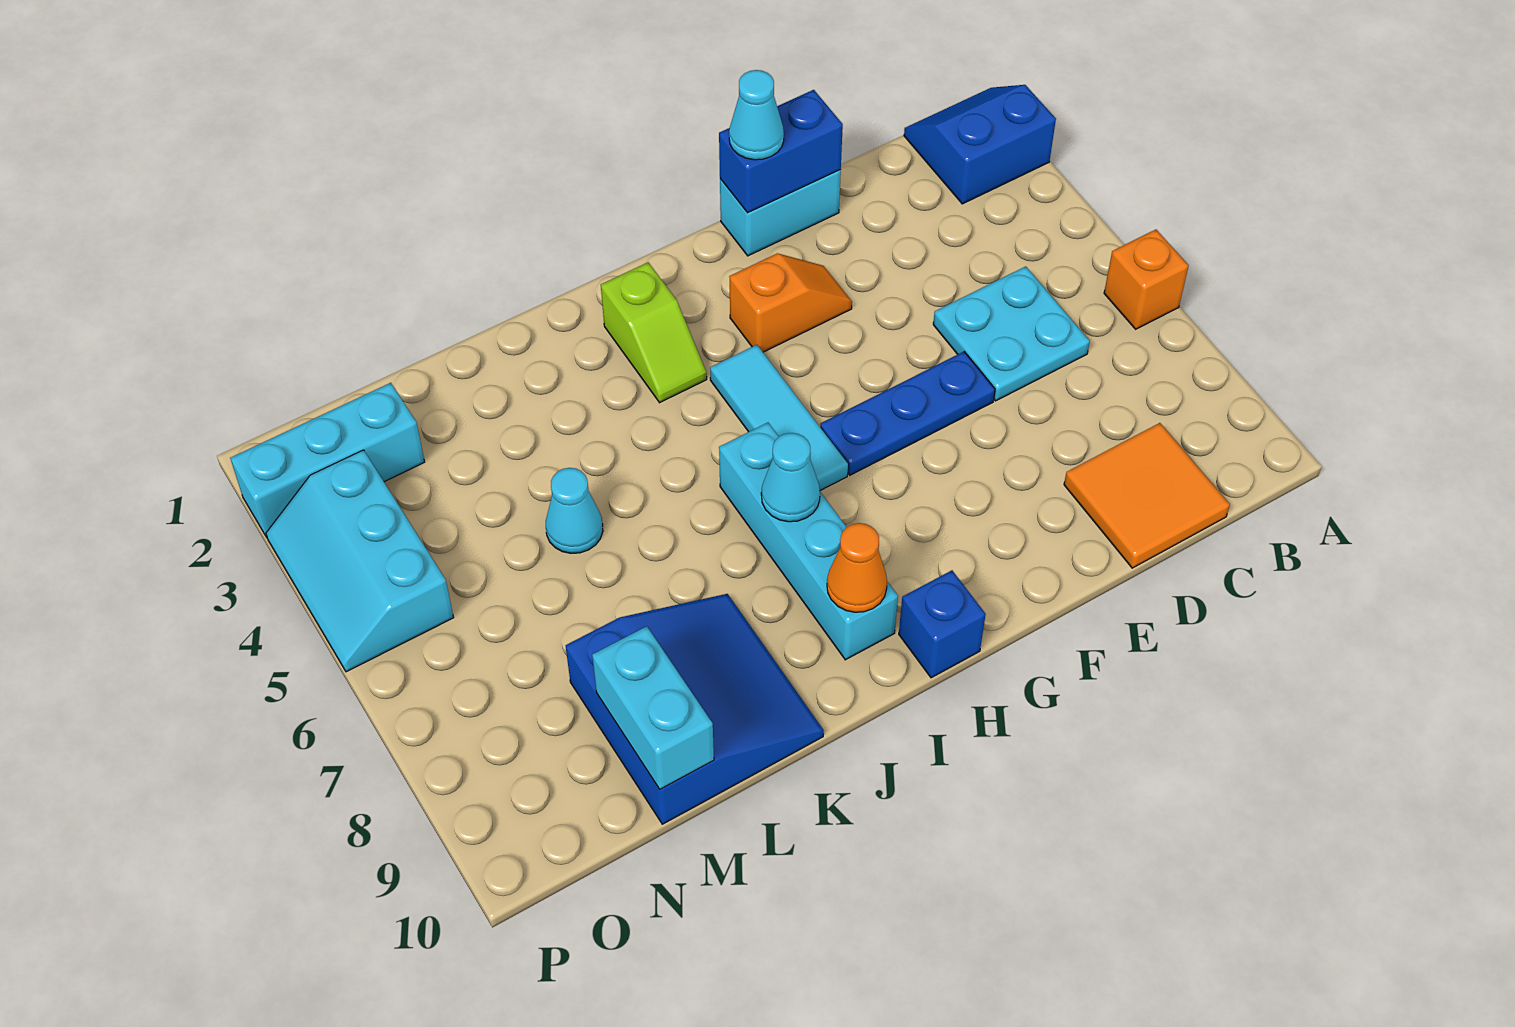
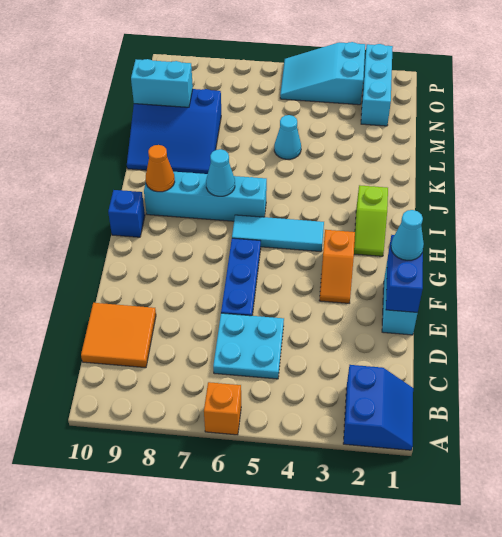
lime 1x2 slope [601,262,707,403] -> lime 1x2 slope turned to [354,185,388,256]
cyan 2x3 slope [266,450,454,672] -> cyan 2x3 slope turned to [280,42,365,105]

